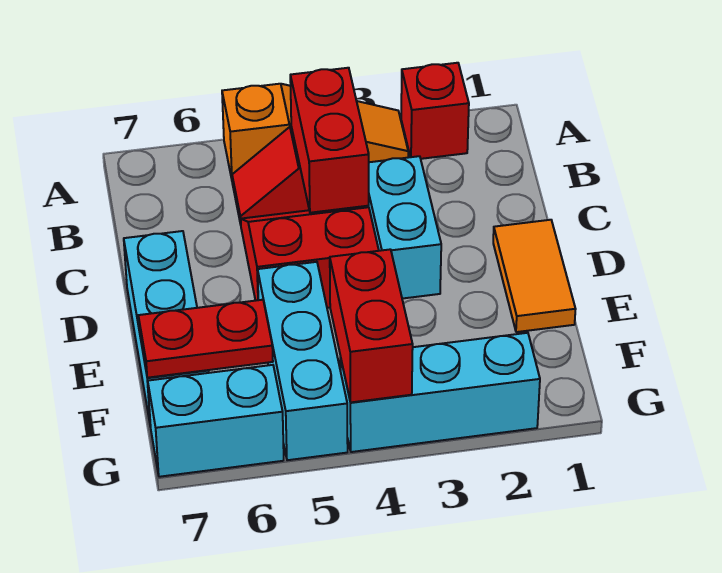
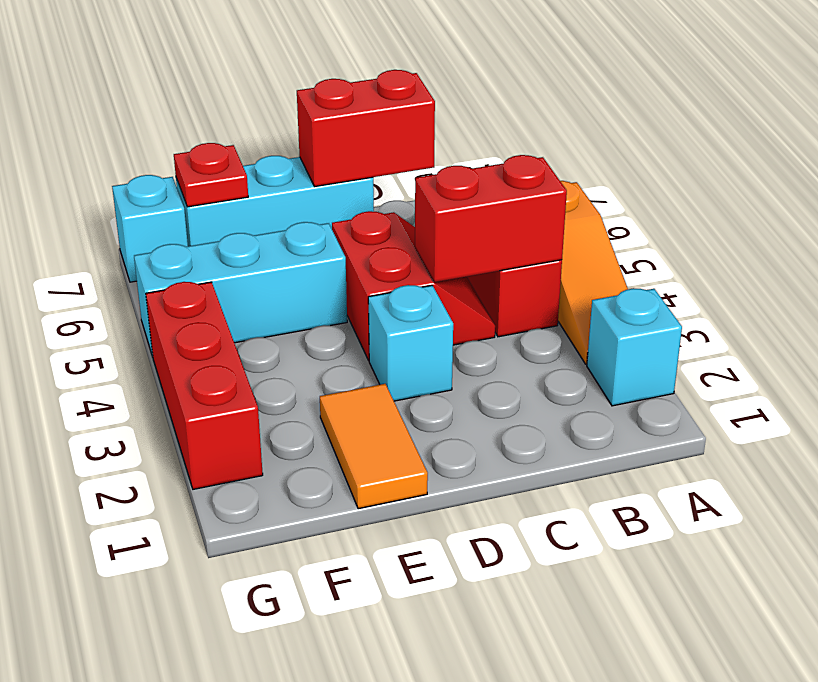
red 1x1 brick [401,63,469,159] -> cyan 1x1 brick [587,288,682,406]
cyan 1x2 brick [367,156,441,299] -> cyan 1x1 brick [368,285,453,401]
orange 1x2 tile [493,220,576,332] -> orange 1x2 tile turned to [320,384,428,509]
red 1x2 brick [330,249,413,403] -> red 1x2 brick moved to [297,70,435,186]
red 1x2 plate [138,300,273,378] -> red 1x1 plate [174,143,248,207]
cyan 1x3 brick [340,333,540,452] -> red 1x3 brick [146,282,263,489]
cyan 1x2 brick [148,365,284,477] -> cyan 1x1 brick [112,175,188,282]

